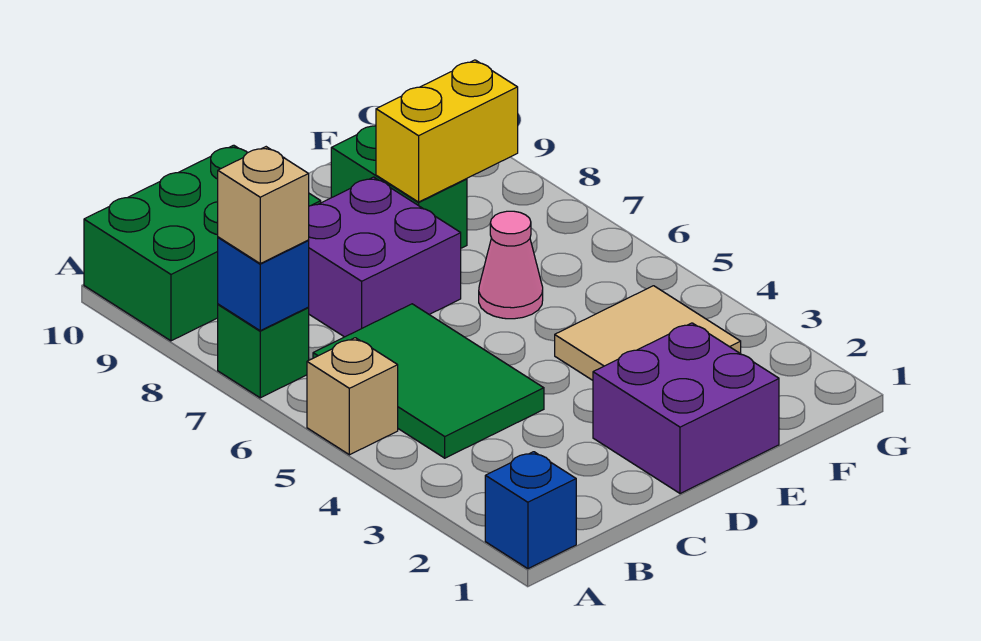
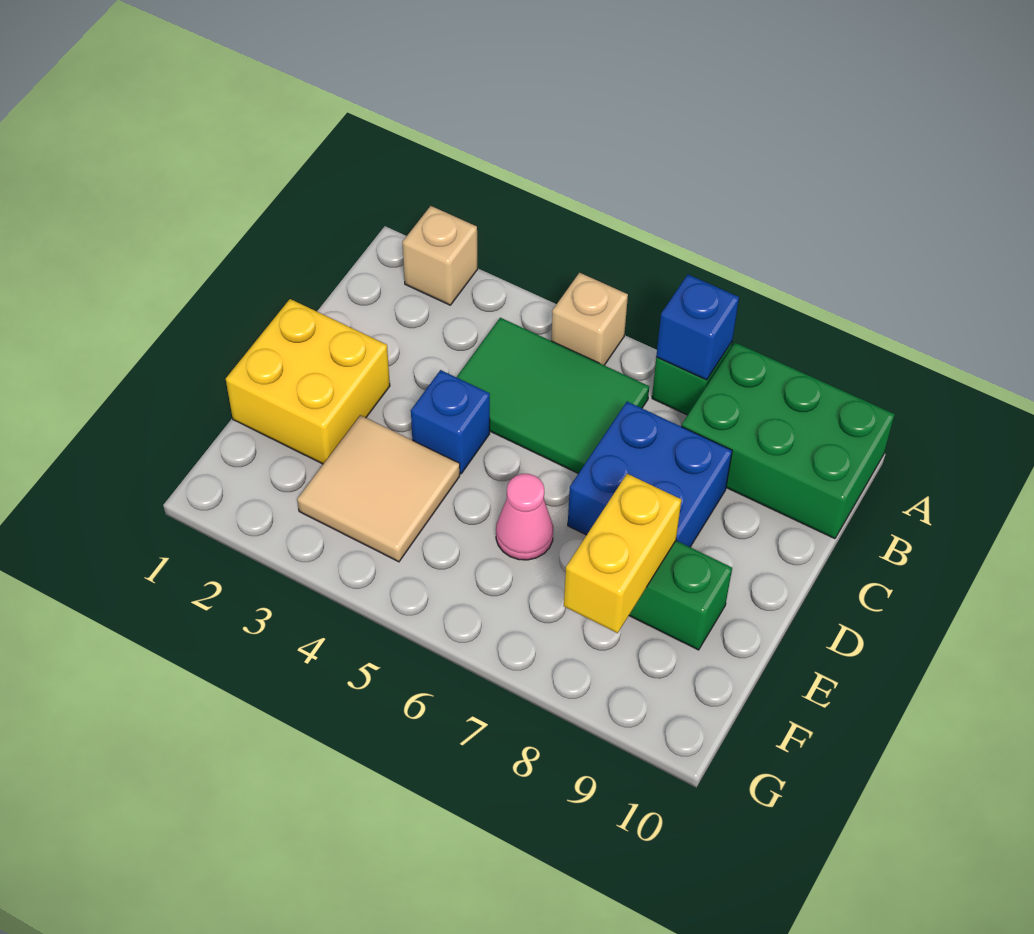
blue 1x1 brick [485,452,576,569] -> blue 1x1 brick moved to [411,370,490,474]
tan 1x1 brick [218,147,309,263] -> tan 1x1 brick moved to [402,206,478,305]
green 2x3 brick [84,145,321,341] -> green 2x3 brick turned to [682,343,895,539]
purple 2x2 brick [308,177,461,337] -> blue 2x2 brick [568,402,732,547]
purple 2x2 brick [593,323,779,494] -> yellow 2x2 brick [226,299,390,464]

